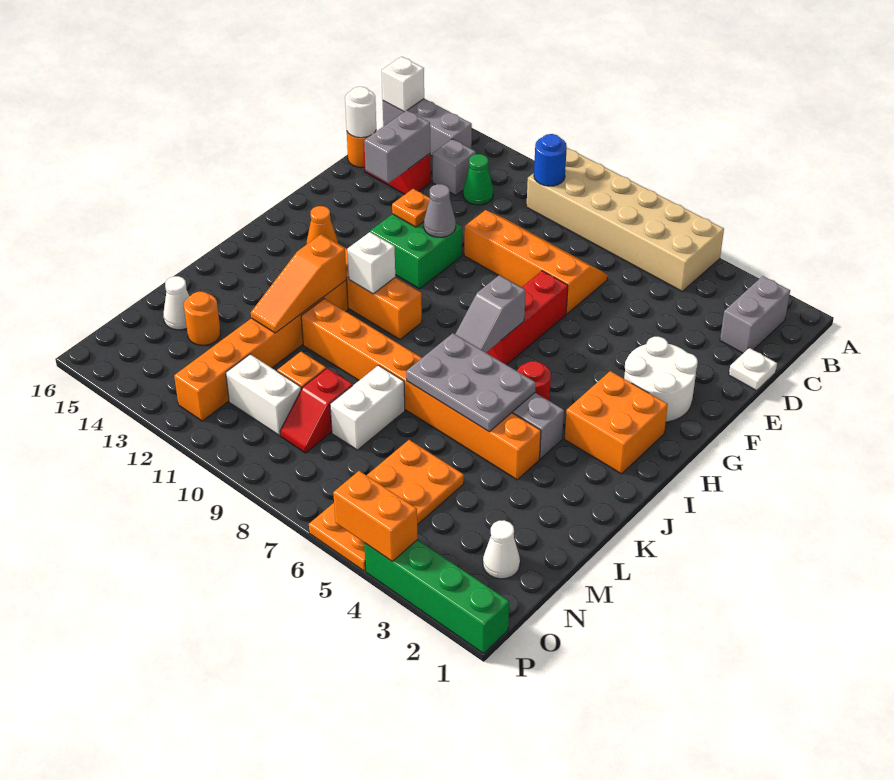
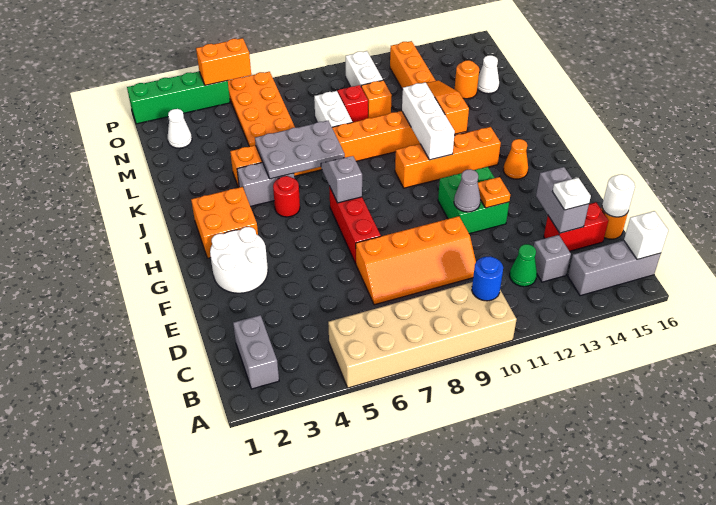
white 1x1 plate [729,348,777,391] -> white 1x1 plate moved to [552,178,591,210]
white 1x1 brick [347,232,395,294] -> white 1x3 brick [402,82,455,160]
white 1x2 brick [226,354,301,435] -> white 1x2 brick turned to [346,51,383,87]

